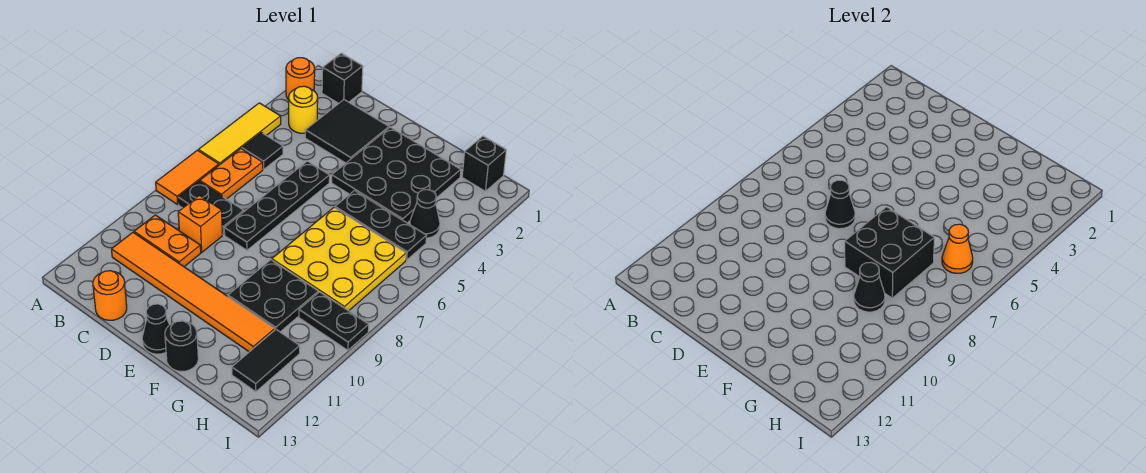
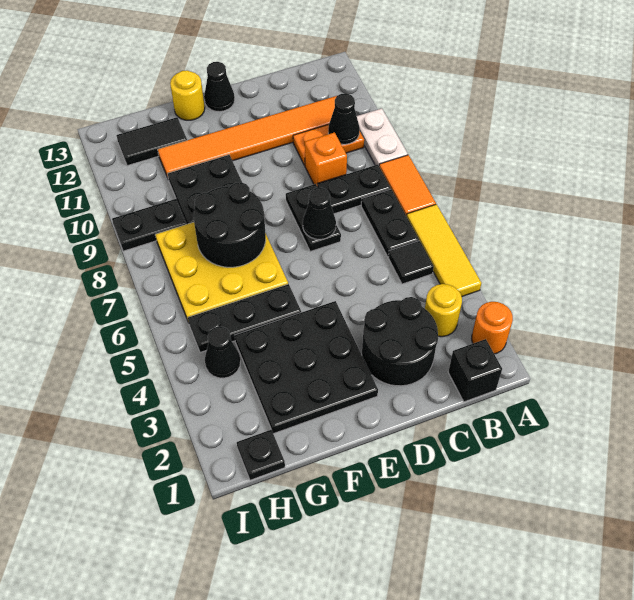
none -> white 1x2 plate [357,108,408,165]
orange 1x2 plate [200,149,263,199] -> black 1x2 plate [361,189,419,257]
black 2x2 tile [305,100,389,163] -> black 2x2 round brick [362,297,438,386]
orange 1x1 round brick [93,271,127,320] -> none
black 1x4 plate [224,161,330,250] -> black 1x2 plate [286,184,341,252]
black 2x2 brick [845,207,935,298] -> black 2x2 round brick [193,182,266,267]
black 1x1 round brick [165,321,198,371] -> yellow 1x1 round brick [170,71,205,120]
black 1x1 cone [854,262,885,312] -> black 1x1 cone moved to [328,93,360,144]
black 1x1 brick [462,136,506,191] -> black 1x1 plate [237,430,285,480]
orange 1x1 cone [942,224,973,273] -> none
black 1x2 tile [232,330,300,392] -> black 1x2 tile turned to [116,117,187,166]

